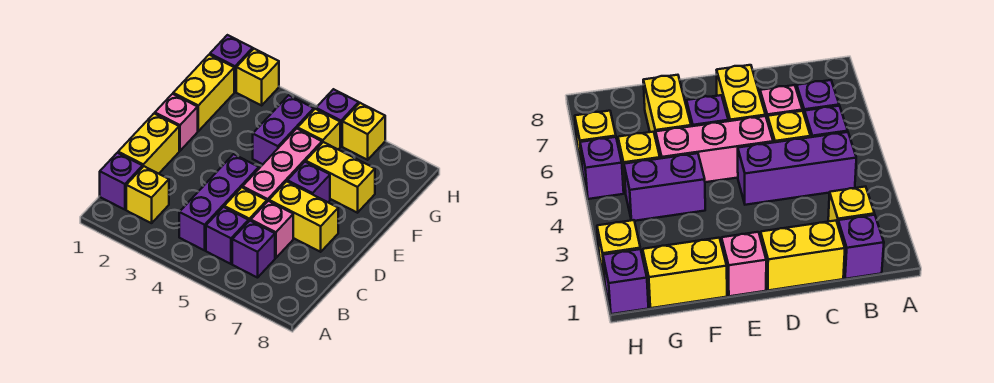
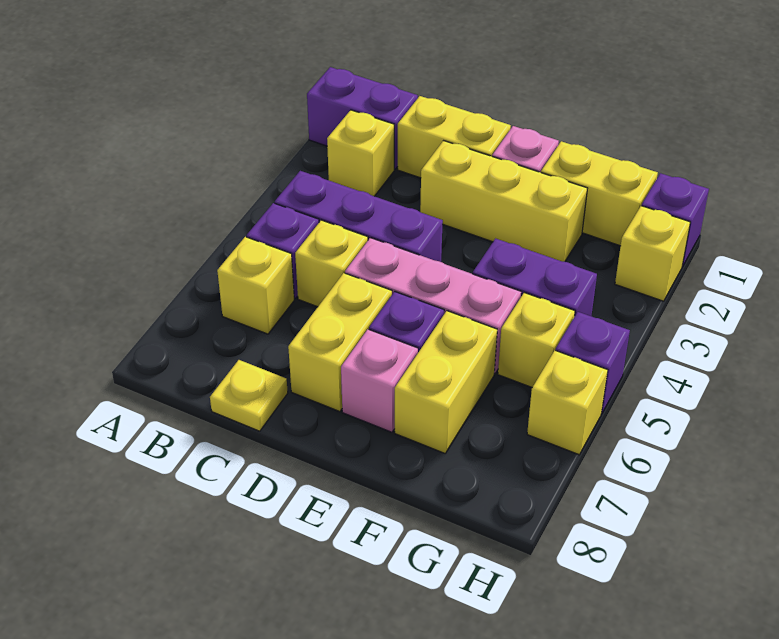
purple 1x1 brick [100,153,143,210] -> purple 1x2 brick [307,67,418,169]
purple 1x1 brick [232,221,275,278] -> yellow 1x1 brick [217,237,294,334]
pink 1x1 brick [251,201,293,258] -> pink 1x1 brick moved to [341,329,418,432]
none -> yellow 1x1 plate [210,360,288,431]
none -> yellow 1x3 brick [420,141,587,262]

